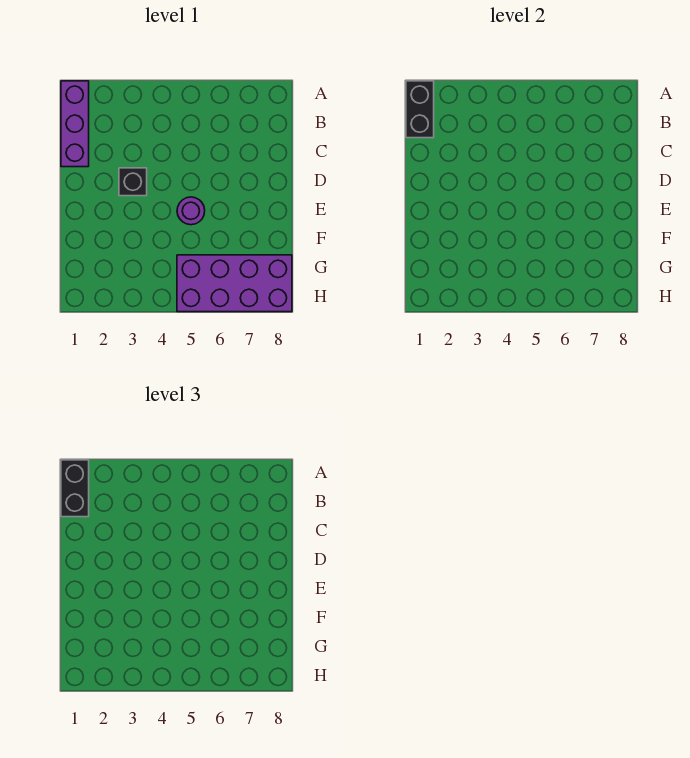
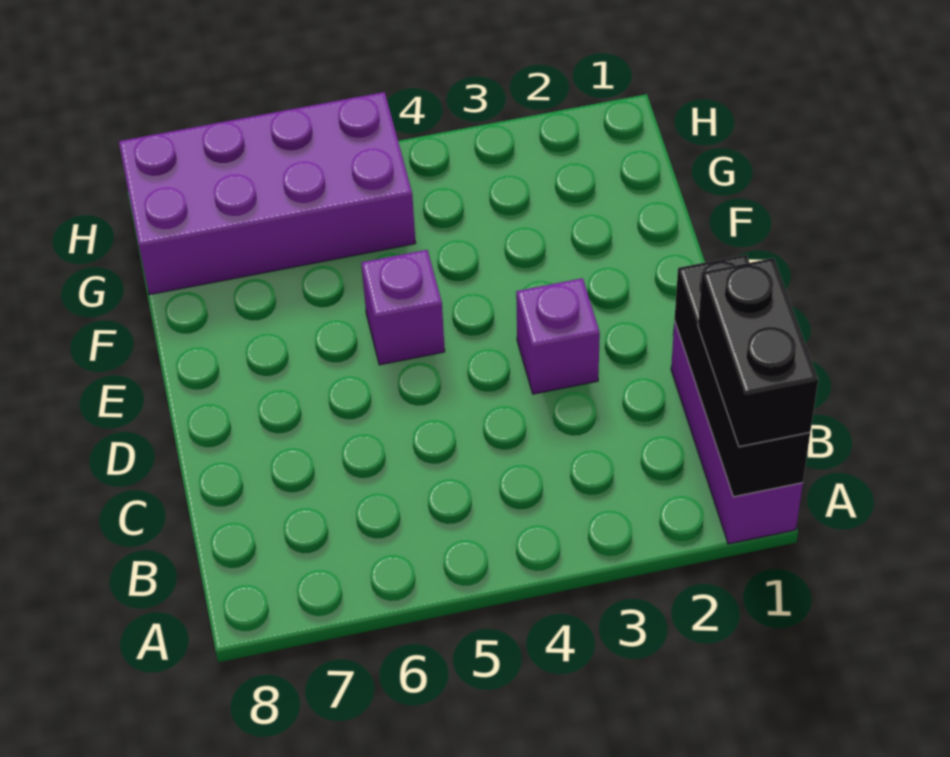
black 1x2 brick [406,81,434,138] -> black 1x3 brick [674,255,810,497]
black 1x1 brick [119,168,147,196] -> purple 1x1 brick [516,278,600,394]
purple 1x1 round brick [177,197,205,225] -> purple 1x1 brick [361,250,445,365]

